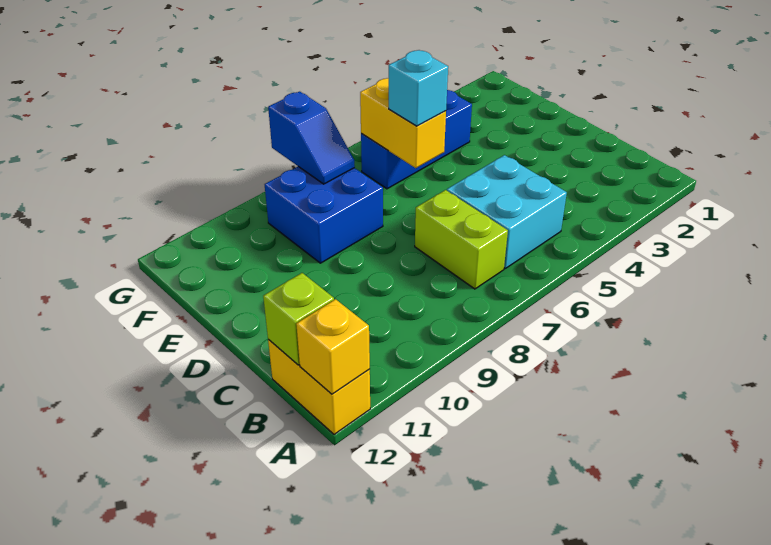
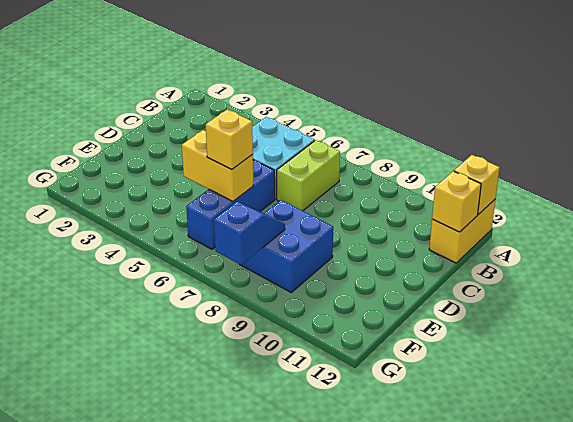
lime 1x1 brick [263,273,334,365] -> yellow 1x1 brick [432,171,481,232]
yellow 1x2 brick [360,78,446,168] -> yellow 1x2 brick turned to [182,130,253,201]
cyan 1x1 brick [389,50,448,126] -> yellow 1x1 brick [206,109,253,170]
blue 1x3 brick [361,90,472,189] -> blue 1x3 brick turned to [186,160,275,249]

